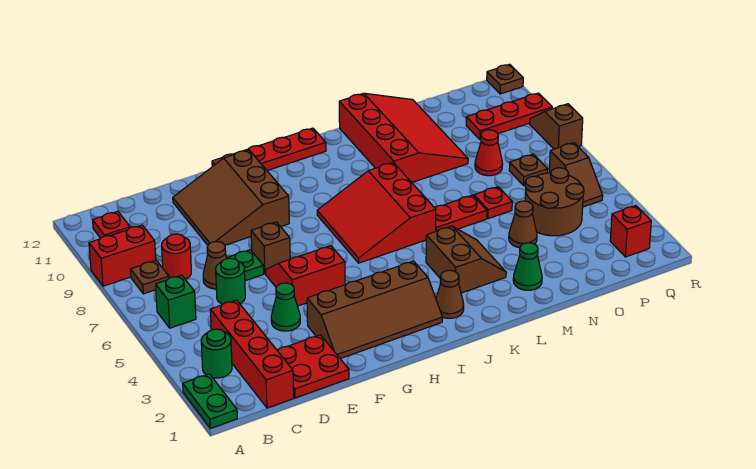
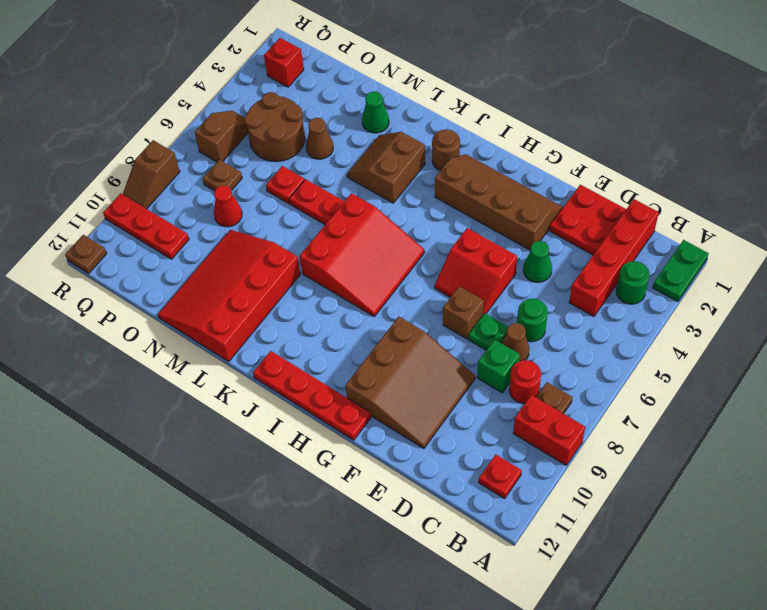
green 1x1 brick [156,275,196,328] -> green 1x1 brick moved to [477,340,520,393]
brown 1x1 cone [436,270,464,318] -> brown 1x1 round brick [432,130,460,171]

